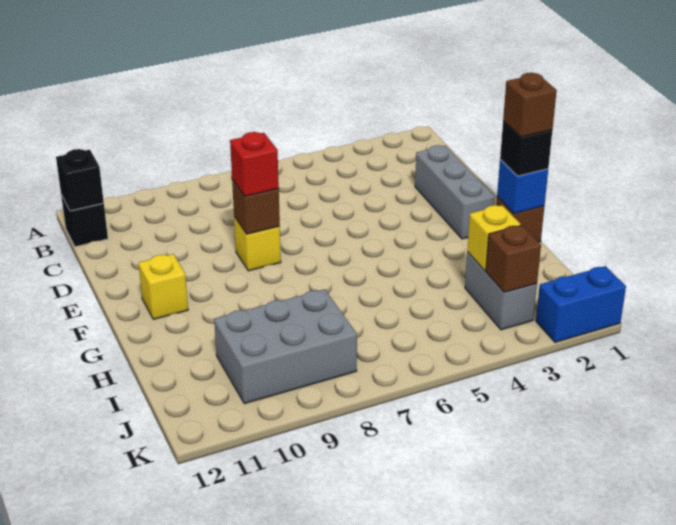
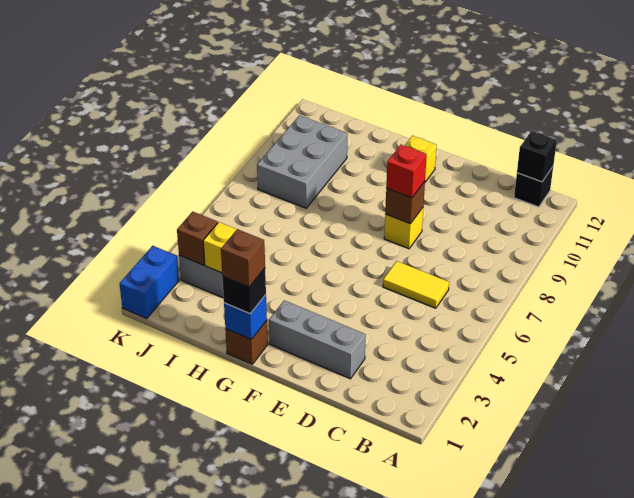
none -> yellow 1x2 tile [383,261,449,308]

